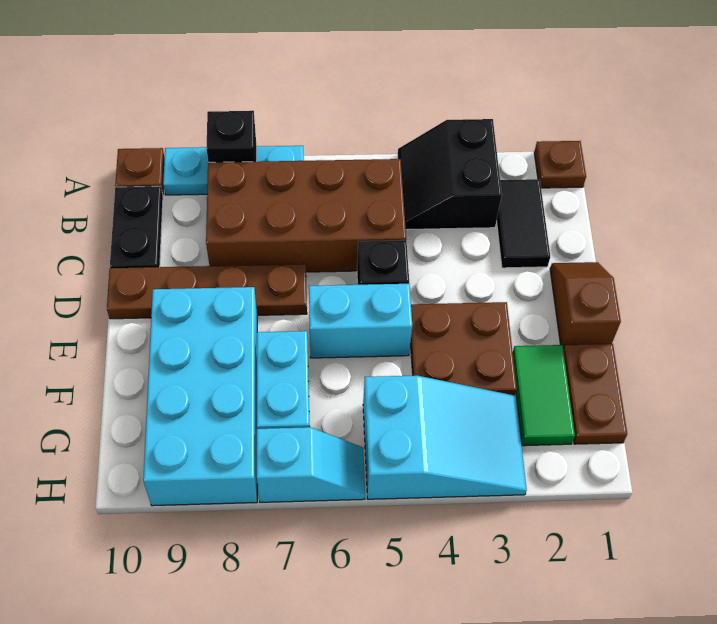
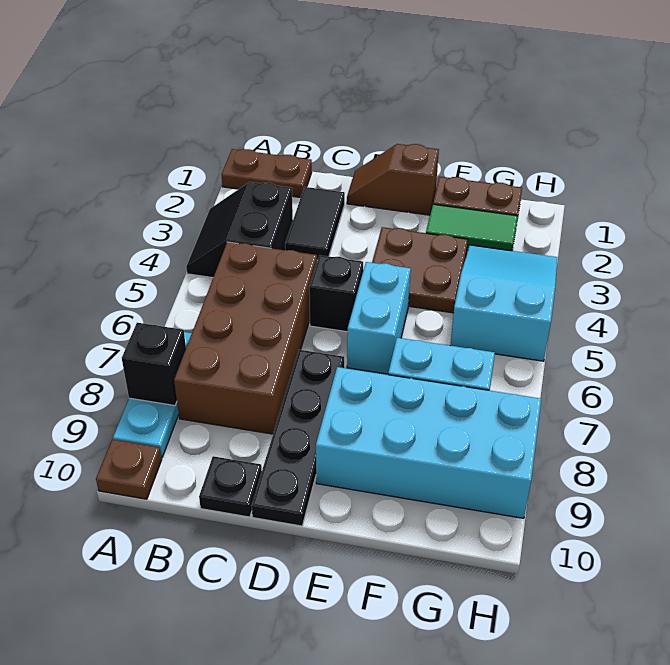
brown 1x1 plate [534,141,586,188] -> brown 1x2 plate [221,149,312,198]
black 2x2 slope [398,119,502,230] -> black 2x2 slope turned to [186,182,293,278]
black 1x2 tile [497,179,550,268] -> black 1x2 tile turned to [285,187,345,260]
black 1x2 plate [110,186,163,268] -> black 1x1 plate [199,456,262,517]
brown 1x4 plate [107,264,307,319] -> black 1x4 plate [252,350,344,526]
cyan 1x2 slope [257,427,365,502] -> none

